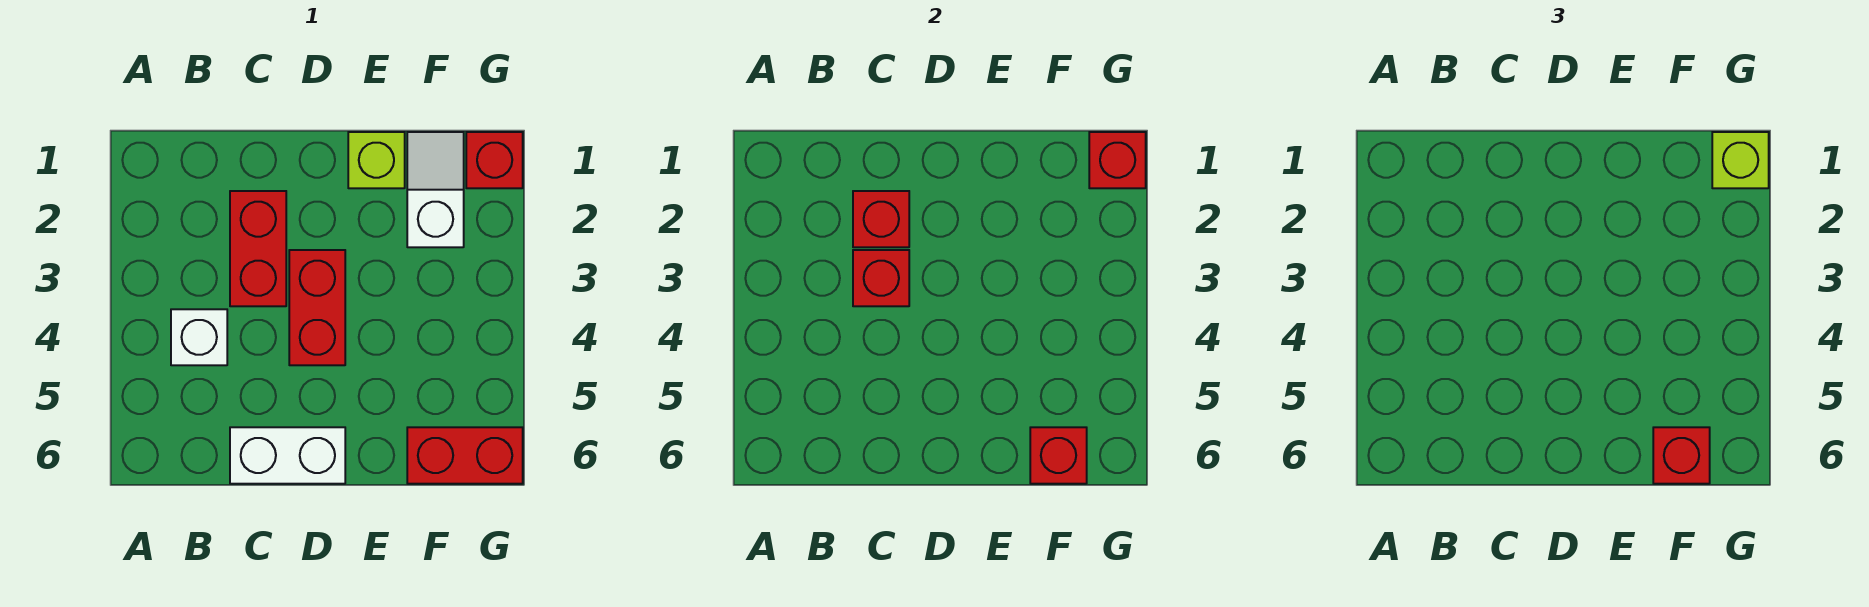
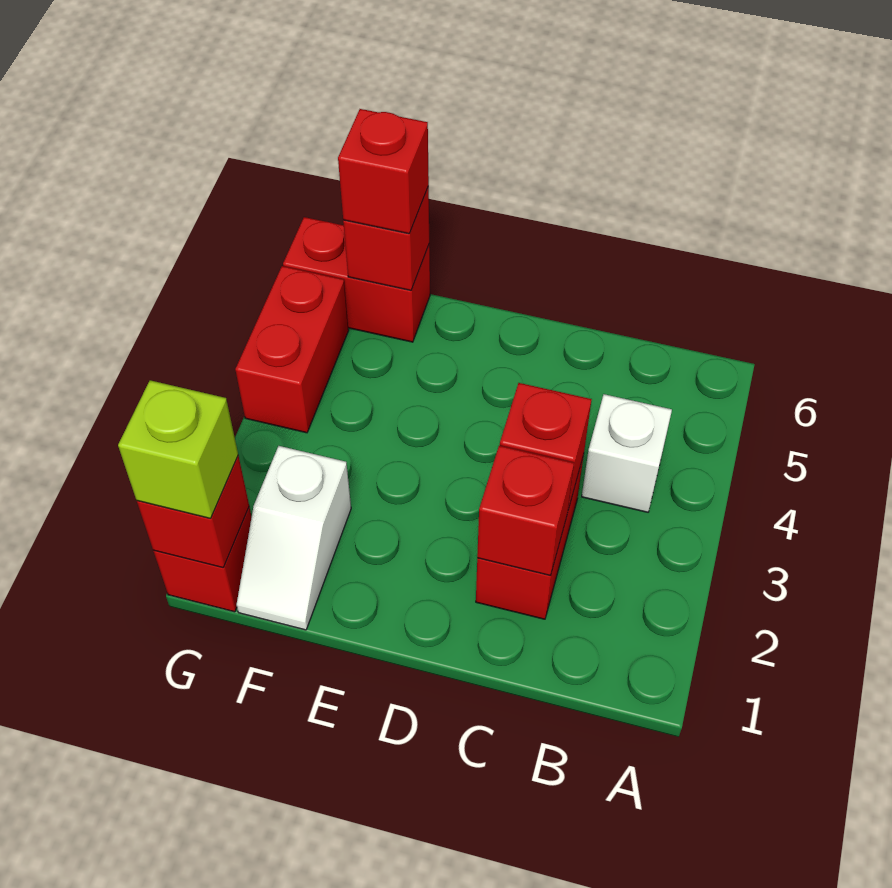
white 1x2 brick [230,427,345,484] -> none
red 1x2 brick [289,250,345,365] -> red 1x2 brick moved to [235,266,349,433]
lime 1x1 brick [348,132,405,188] -> none

